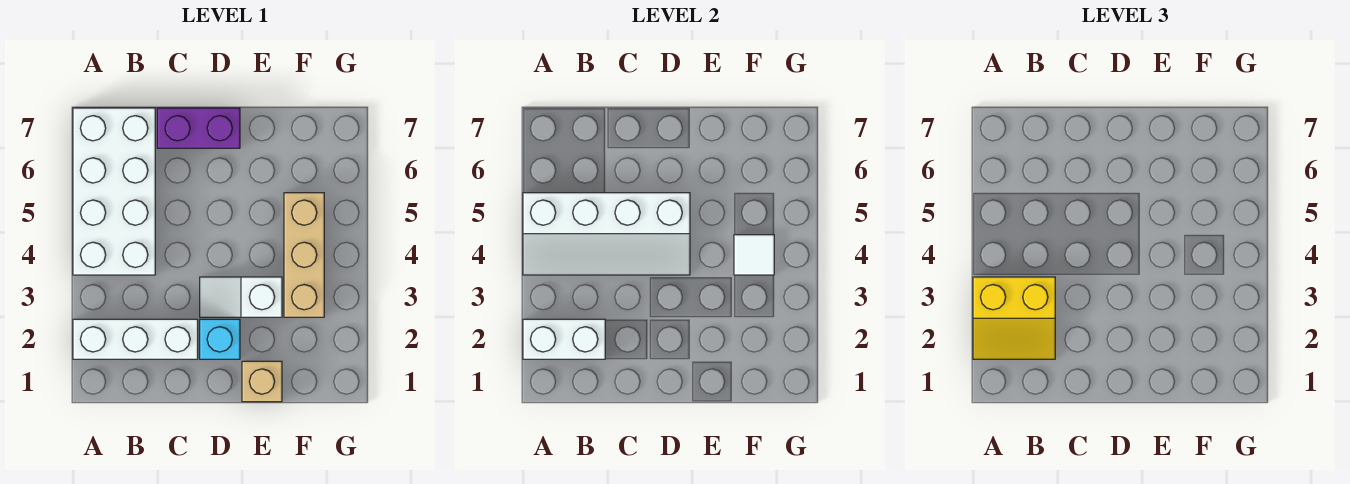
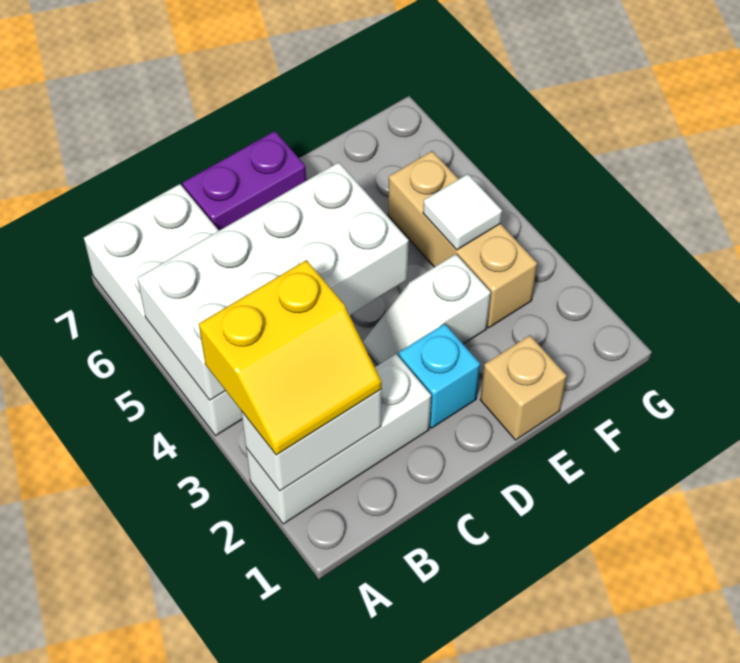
white 2x4 slope [523,193,690,275] -> white 2x4 brick [137,162,409,400]

